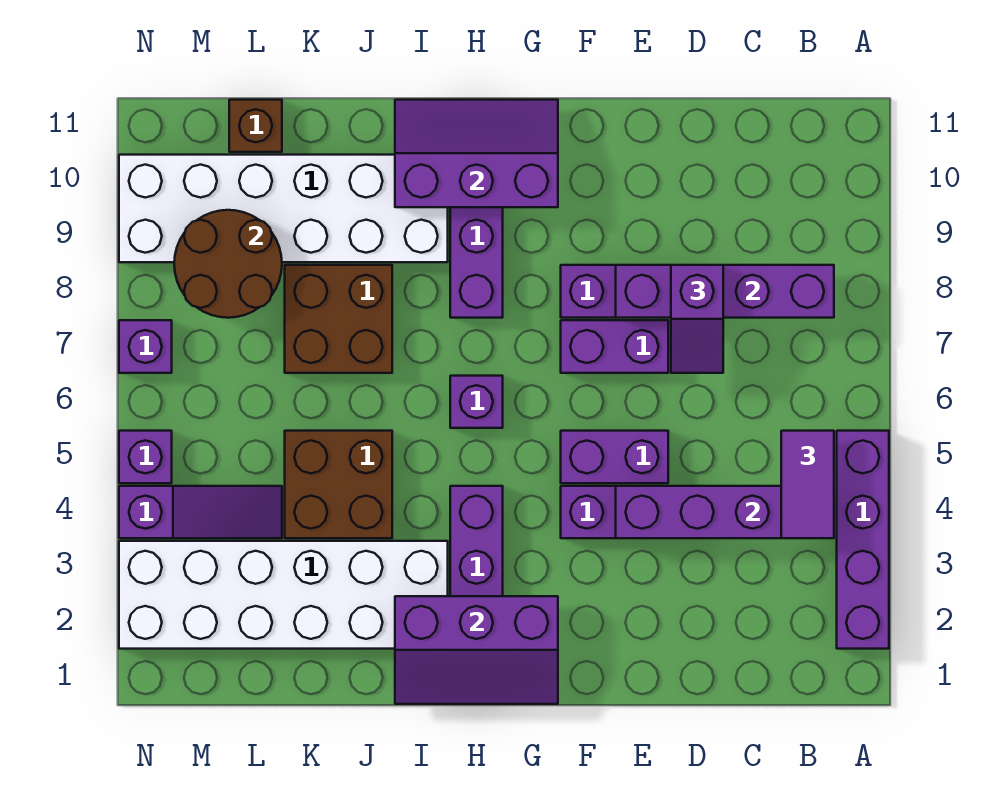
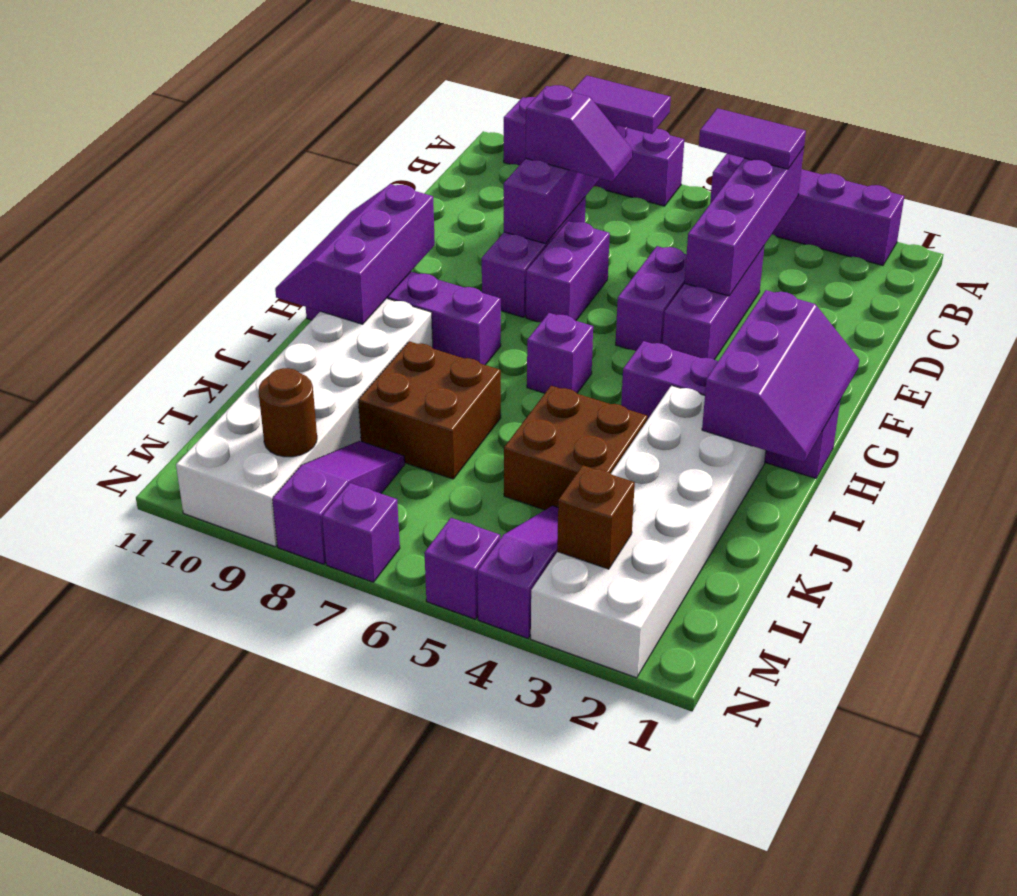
none -> purple 1x4 brick [504,97,684,206]
none -> purple 1x2 tile [572,75,671,134]
none -> purple 1x3 slope [272,441,405,564]
brown 2x2 round brick [174,210,282,318] -> brown 1x1 round brick [259,368,317,457]
brown 1x1 brick [229,100,282,152] -> brown 1x1 brick moved to [557,465,635,569]

